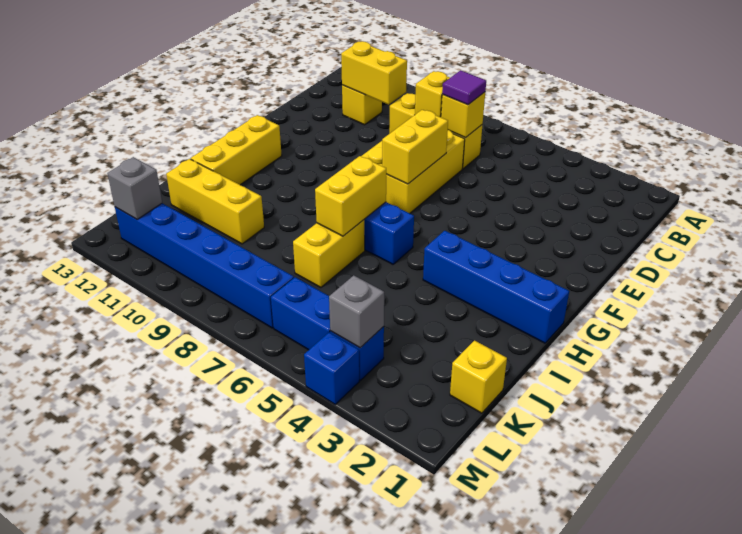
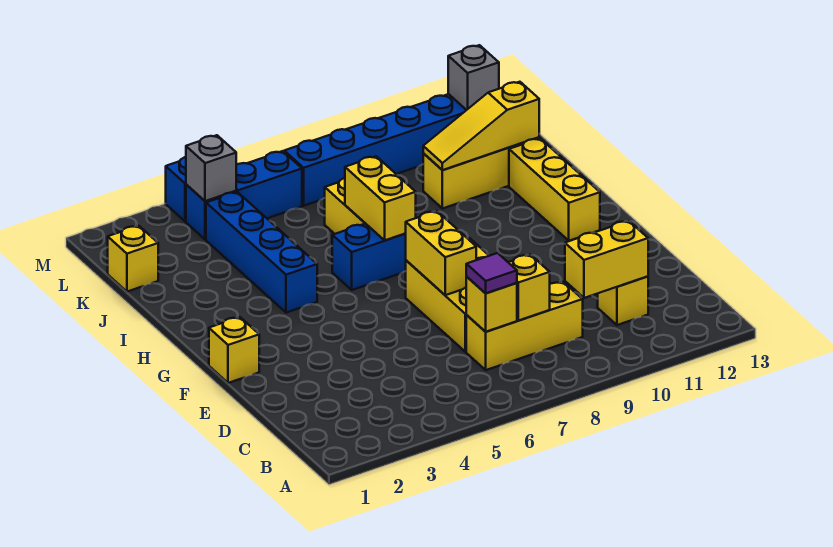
none -> yellow 1x1 brick [209,317,259,383]
blue 1x4 brick [423,231,569,343] -> blue 1x4 brick turned to [206,192,317,313]
none -> yellow 1x3 slope [423,82,539,170]

